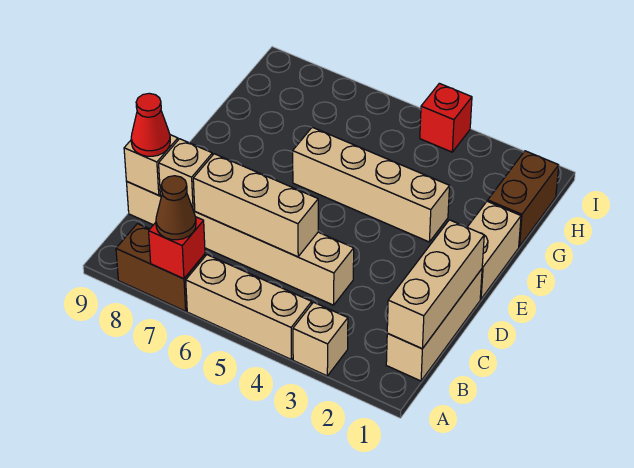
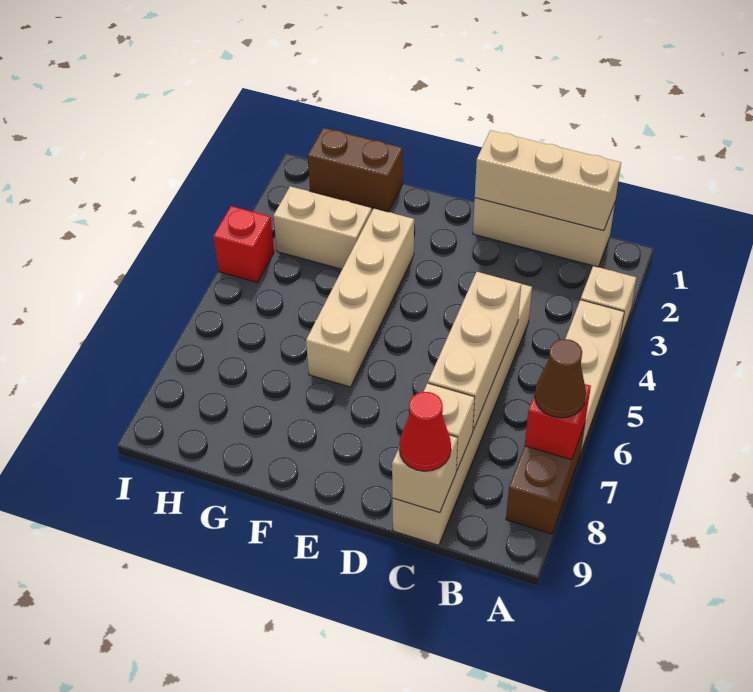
tan 1x2 brick [467,201,521,299] -> tan 1x2 brick moved to [273,186,372,269]

